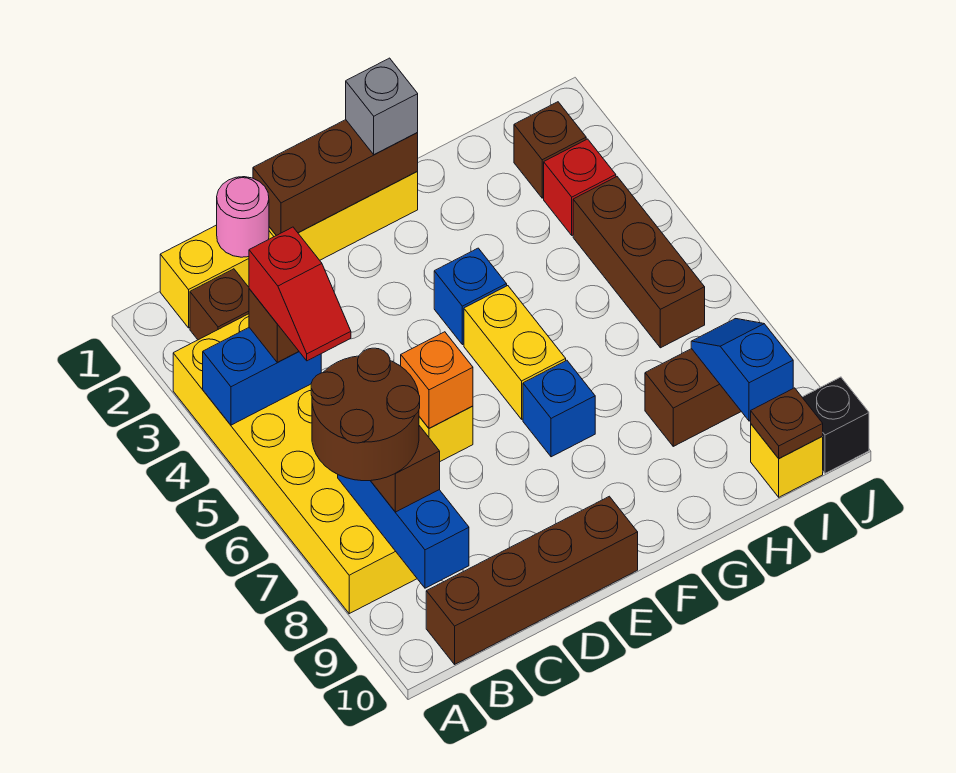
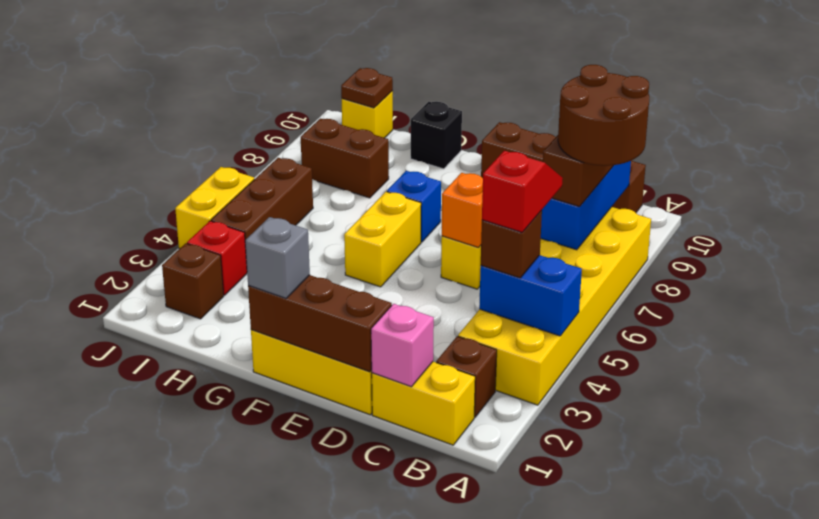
pink 1x1 round brick [217,177,269,257] -> pink 1x1 brick [371,304,434,387]
blue 1x1 brick [434,248,507,345] -> none
blue 1x2 slope [691,319,793,421] -> none
none -> yellow 1x2 brick [175,167,254,249]
black 1x1 brick [802,377,869,473] -> black 1x1 brick moved to [411,102,462,169]

